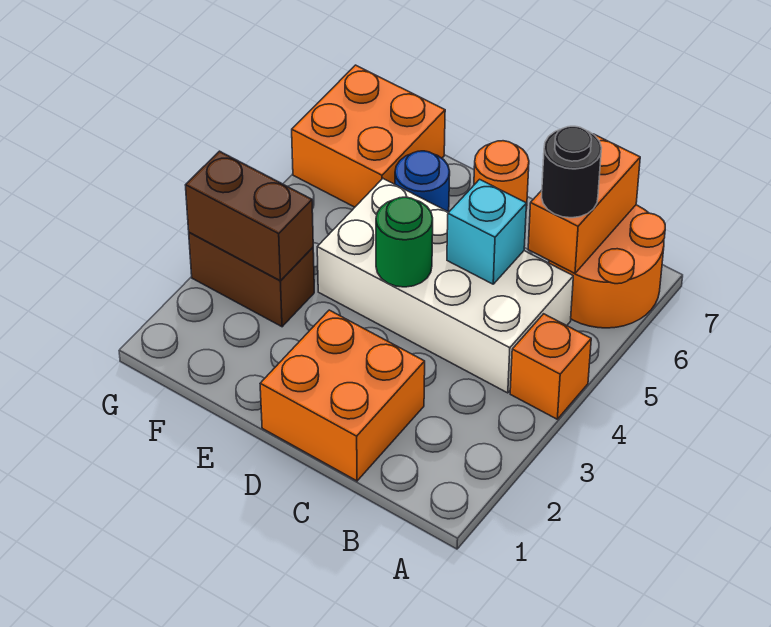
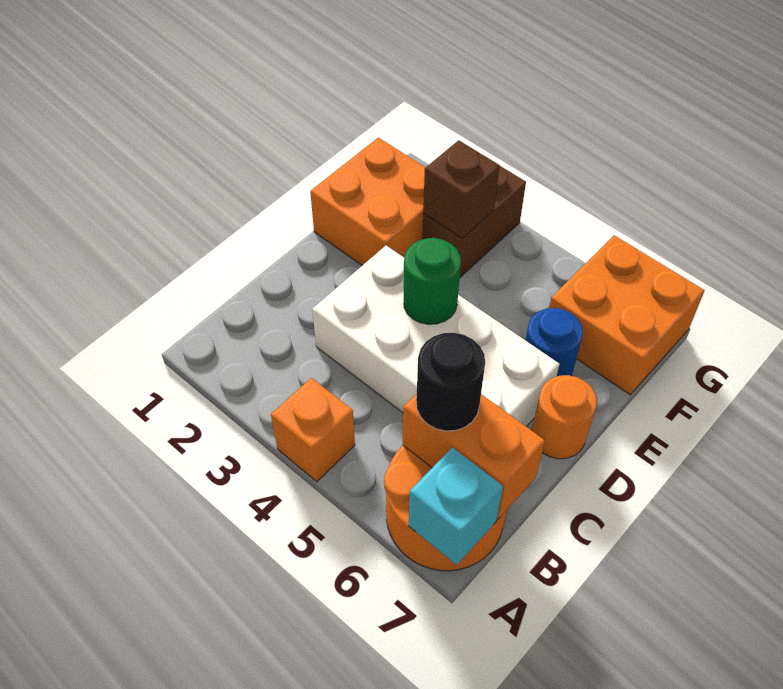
white 2x4 brick [317,179,573,393] -> white 2x4 brick turned to [312,246,560,426]
orange 2x2 brick [260,310,425,481] -> orange 2x2 brick moved to [310,138,426,265]
cyan 1x1 brick [447,179,527,284] -> cyan 1x1 brick moved to [409,447,503,565]
brown 1x2 brick [186,151,313,281] -> brown 1x1 brick [423,140,500,238]

